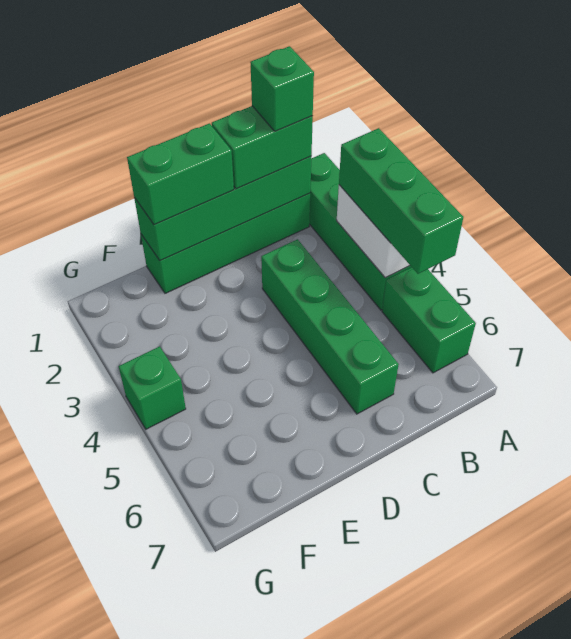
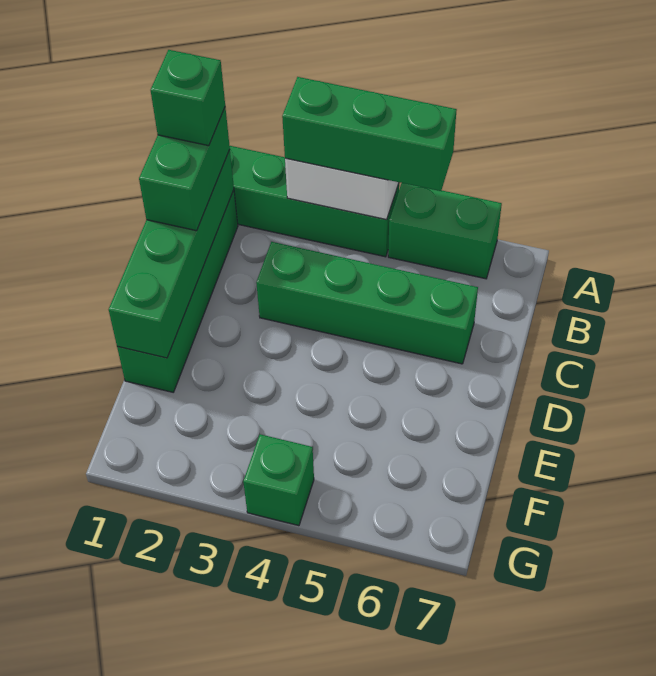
green 1x2 brick [127,123,234,225] -> none

